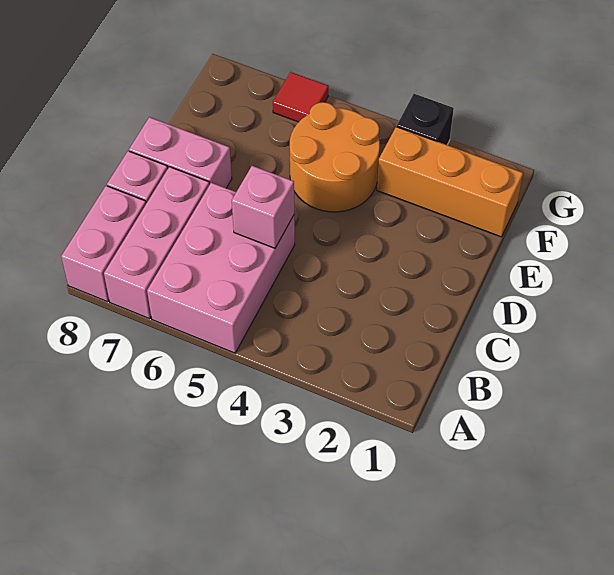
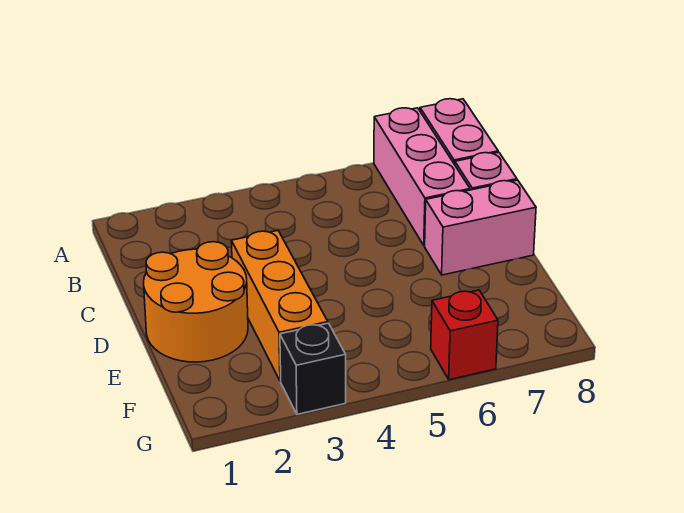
pink 2x3 brick [147,183,295,353] -> none
pink 1x1 brick [232,166,294,248] -> none
orange 2x2 round brick [290,102,380,212] -> orange 2x2 round brick moved to [144,242,248,362]
orange 1x3 brick [377,127,523,237] -> orange 1x3 brick turned to [231,231,328,381]
red 1x1 tile [273,72,328,122] -> red 1x1 brick [431,290,498,380]

